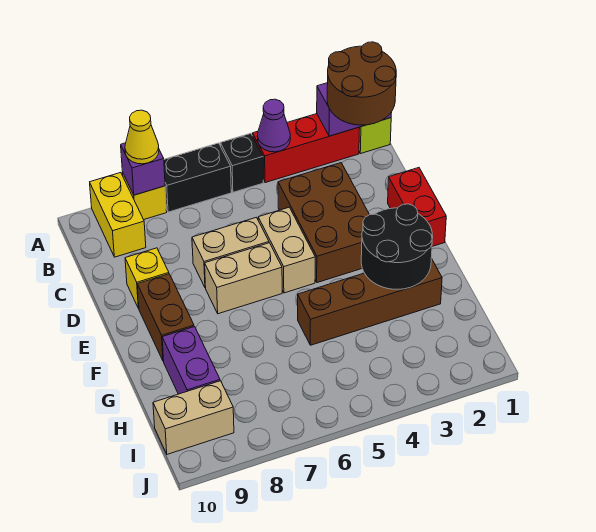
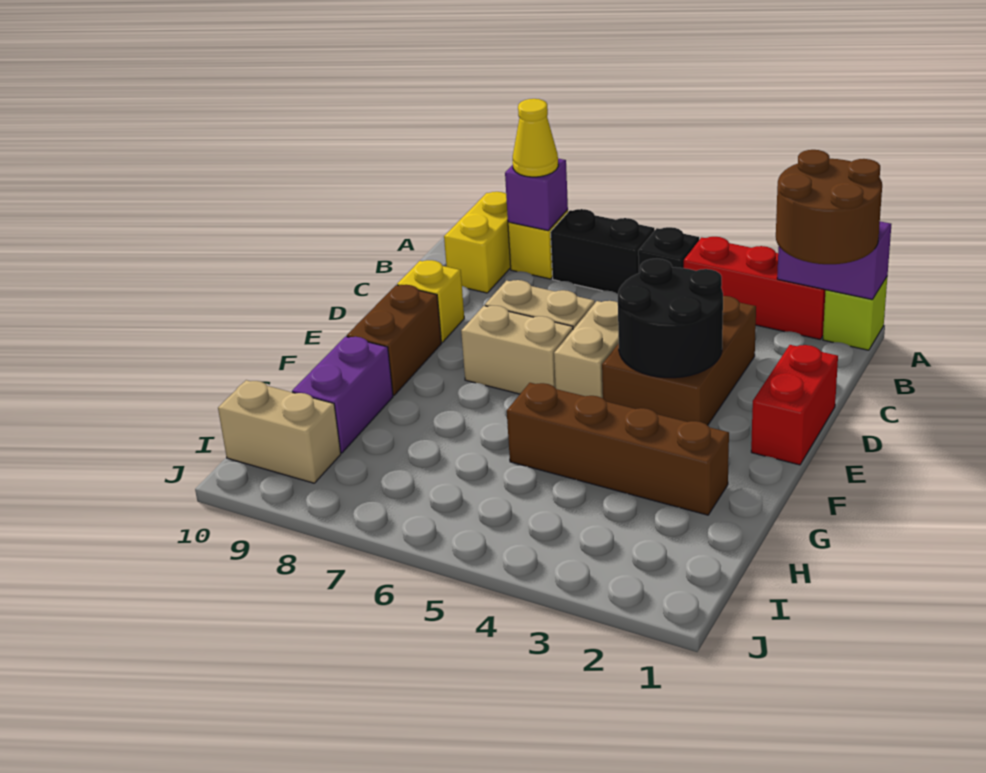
purple 1x1 cone [257,99,290,152] -> none
black 2x2 round brick [361,204,433,289] -> black 2x2 round brick moved to [618,259,723,378]

